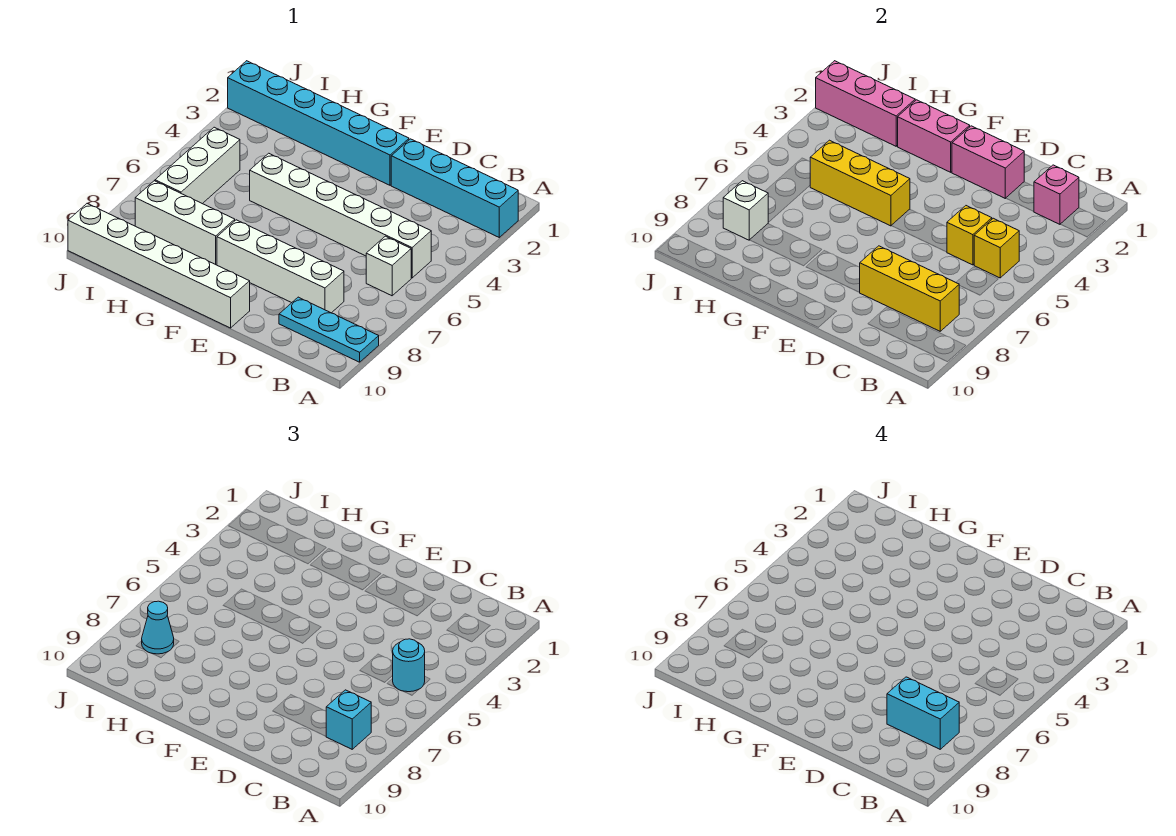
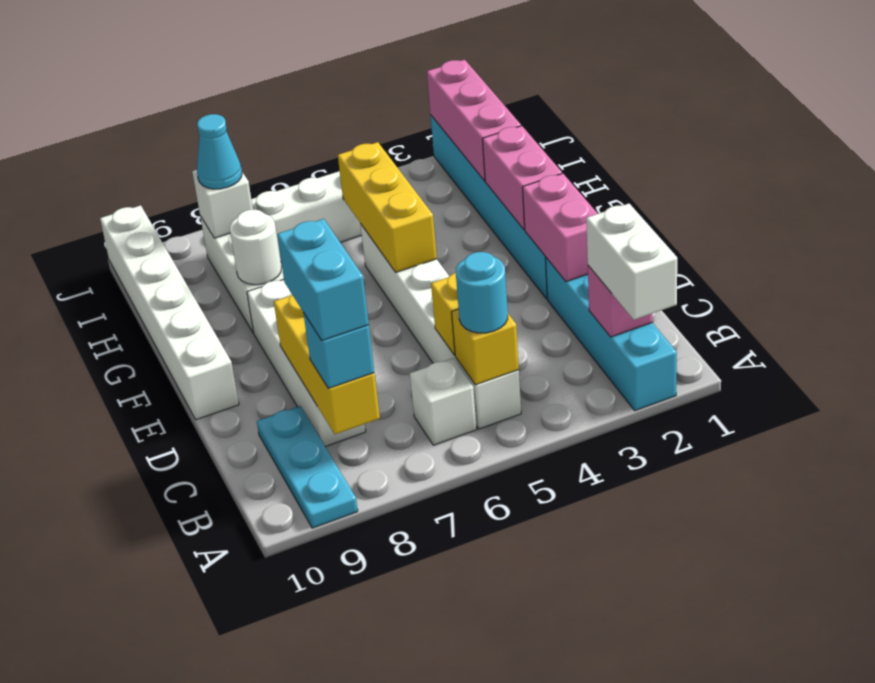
none -> white 1x2 brick [586,204,677,320]
none -> white 1x1 round brick [230,210,282,285]

